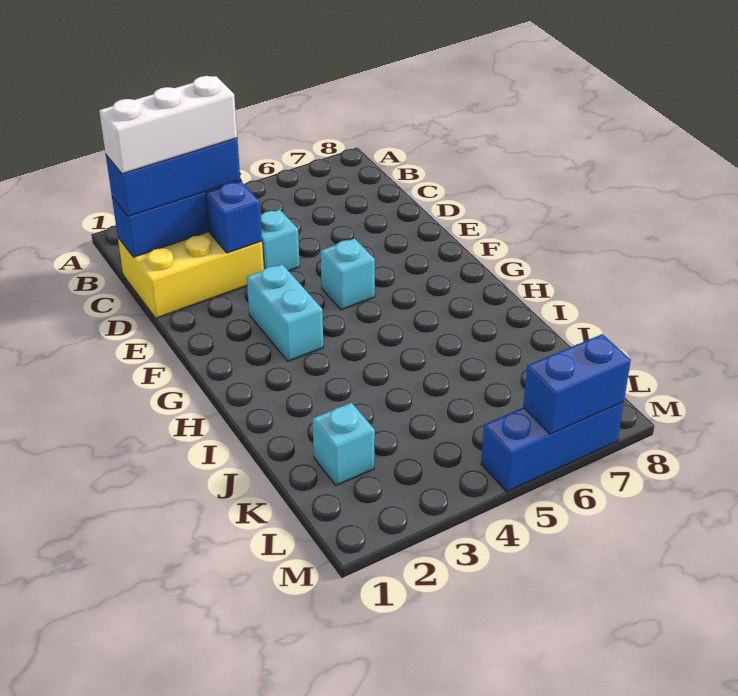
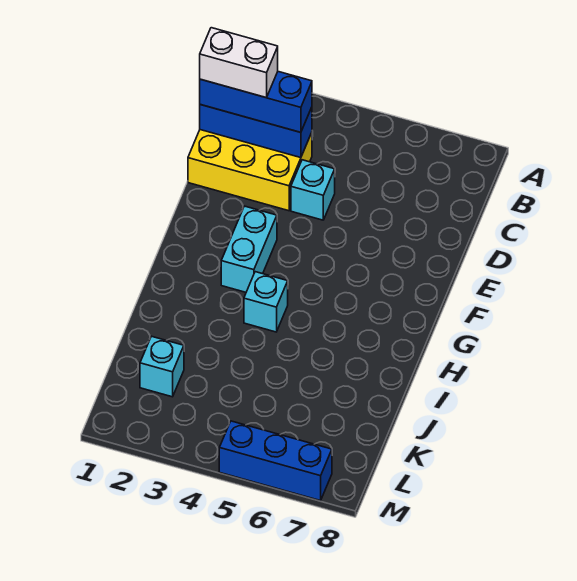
white 1x3 brick [99,76,237,174] -> white 1x2 brick [200,28,278,98]
blue 1x1 brick [206,181,262,253] -> none
cyan 1x1 brick [321,238,375,310] -> cyan 1x1 brick moved to [244,272,288,332]
blue 1x2 brick [523,334,631,434] -> none

